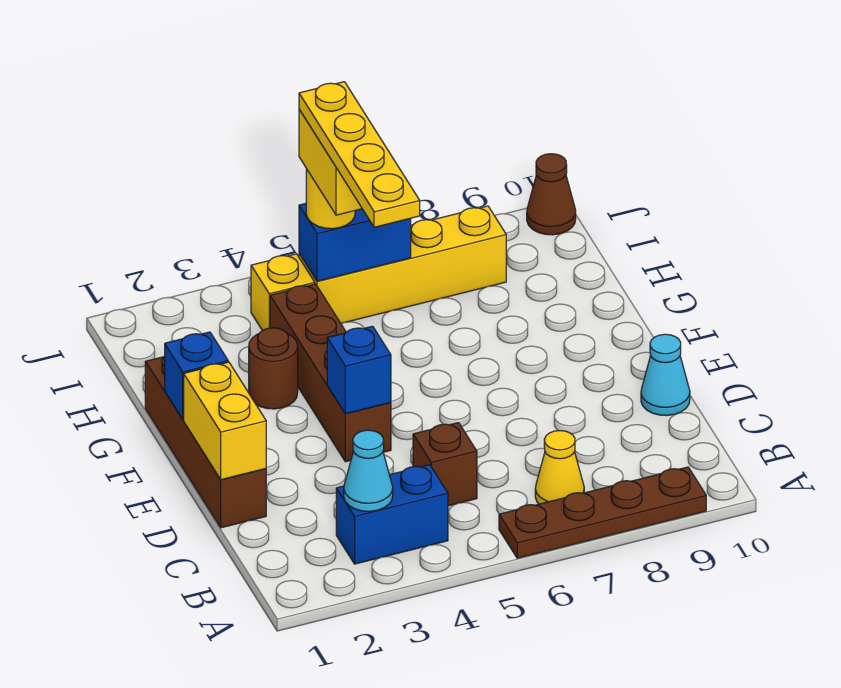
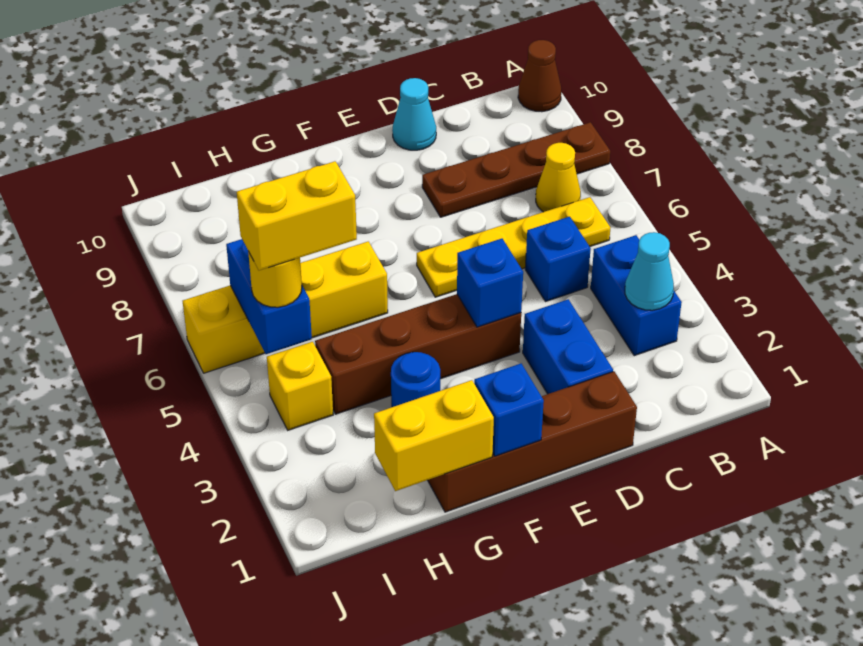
brown 1x4 plate [499,467,706,558] -> brown 1x4 plate turned to [422,122,610,217]
brown 1x1 brick [413,423,477,506] -> blue 1x1 brick [525,217,591,302]
yellow 1x2 brick [184,362,266,480] -> yellow 1x2 brick moved to [374,380,494,491]
none -> blue 1x2 brick [523,299,613,394]
yellow 1x4 plate [299,82,420,227] -> yellow 1x4 plate moved to [417,197,610,297]
brown 1x1 round brick [249,328,298,409] -> blue 1x1 round brick [391,352,440,407]
yellow 1x4 brick [299,206,506,323] -> yellow 1x4 brick turned to [183,242,388,373]
brown 1x1 cone [527,154,576,235] -> brown 1x1 cone moved to [518,40,561,112]

